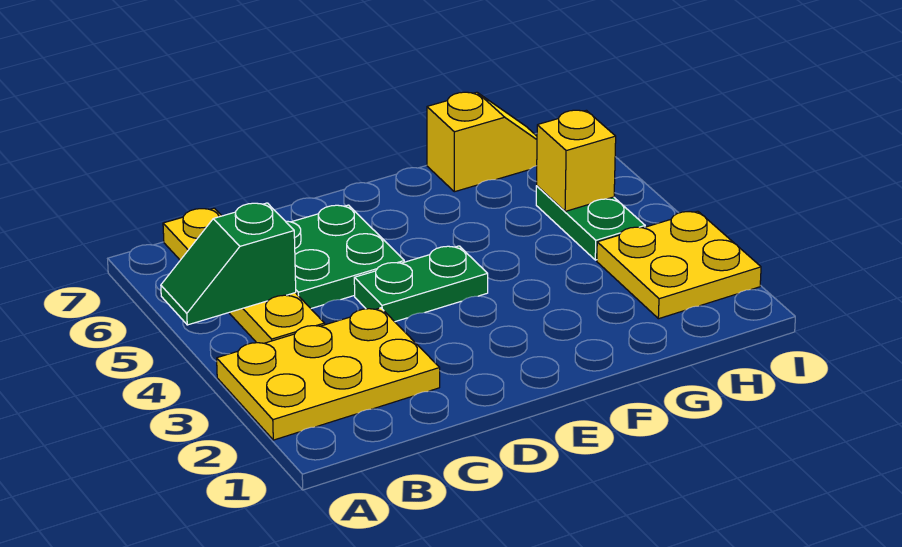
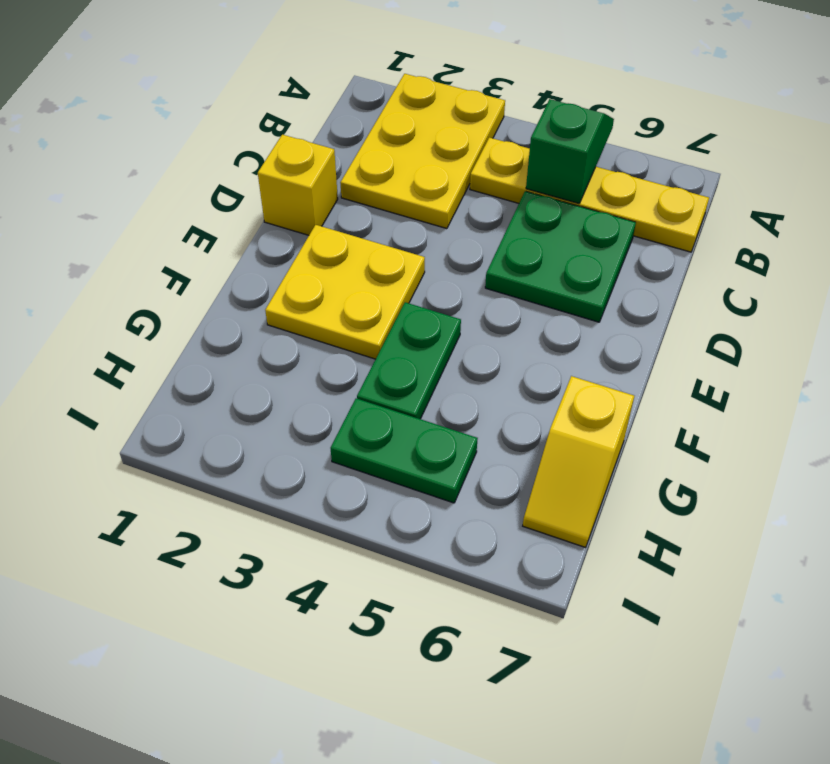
green 1x2 plate [354,246,488,322] -> green 1x2 plate moved to [357,302,461,419]
yellow 2x2 plate [597,211,761,319] -> yellow 2x2 plate moved to [265,225,425,359]
yellow 1x1 brick [537,110,616,211] -> yellow 1x1 brick moved to [258,135,338,235]

